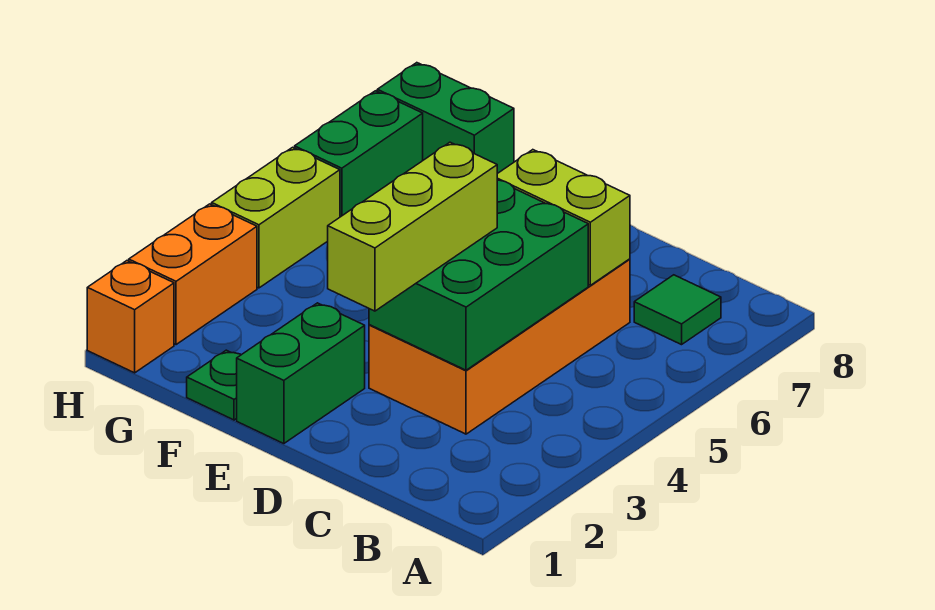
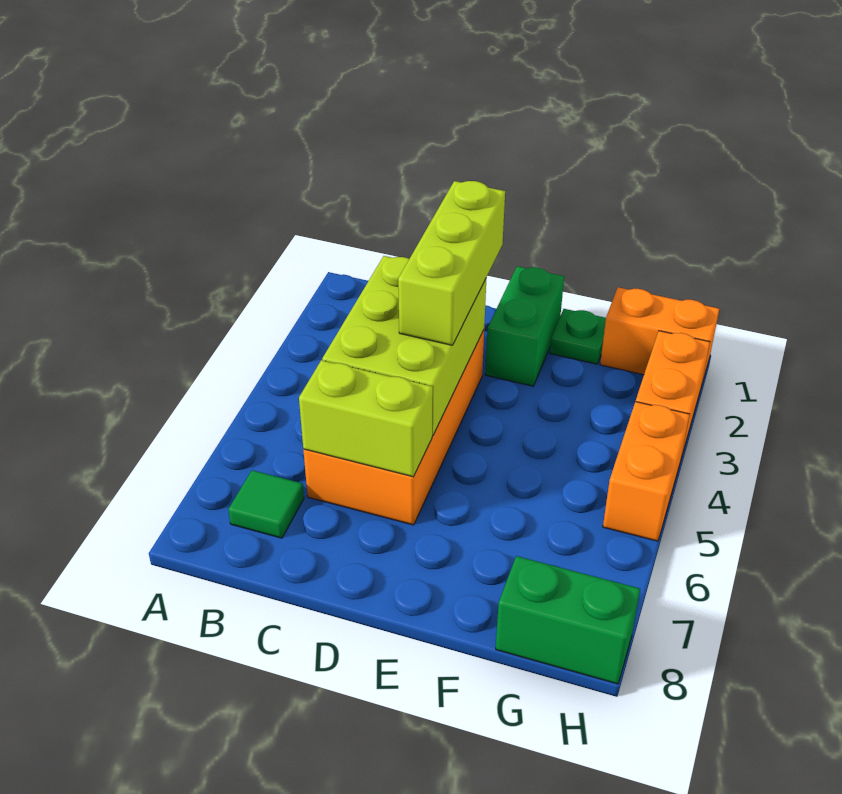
green 2x3 brick [369,180,588,370] -> lime 2x3 brick [322,256,486,436]
orange 1x1 brick [87,261,174,373] -> orange 1x2 brick [600,287,719,383]
lime 1x2 brick [212,147,340,288] -> orange 1x2 brick [603,402,690,541]
green 1x2 brick [295,91,423,217] -> none

